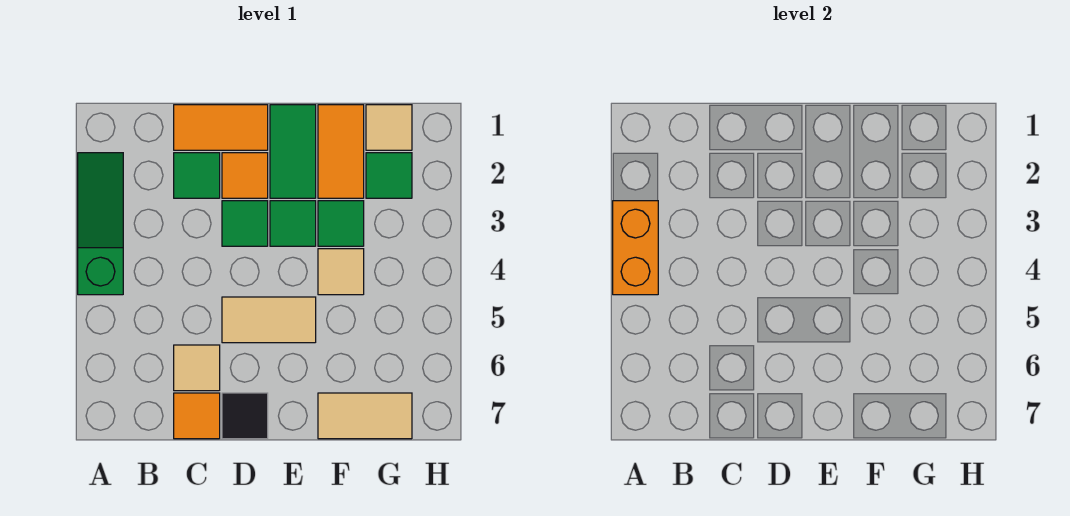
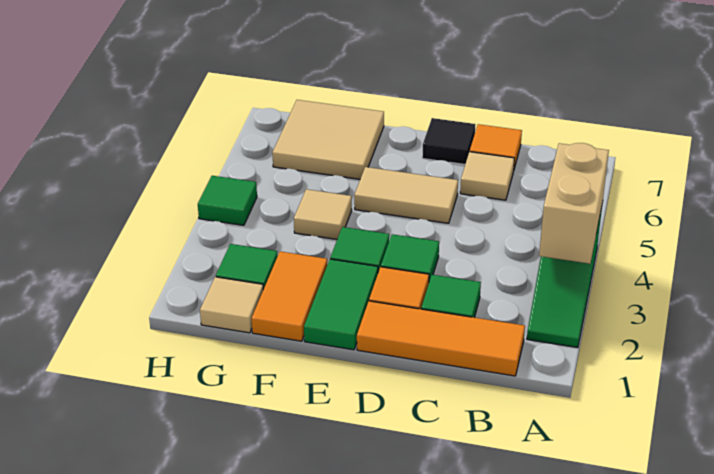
orange 1x2 brick [613,201,658,295] -> tan 1x2 brick [539,143,609,264]
orange 1x2 tile [174,105,268,150] -> orange 1x3 tile [357,301,525,376]
green 1x1 tile [318,201,364,246] -> green 1x1 tile moved to [198,176,257,225]
tan 1x2 tile [318,393,412,439] -> tan 2x2 tile [272,100,384,179]

